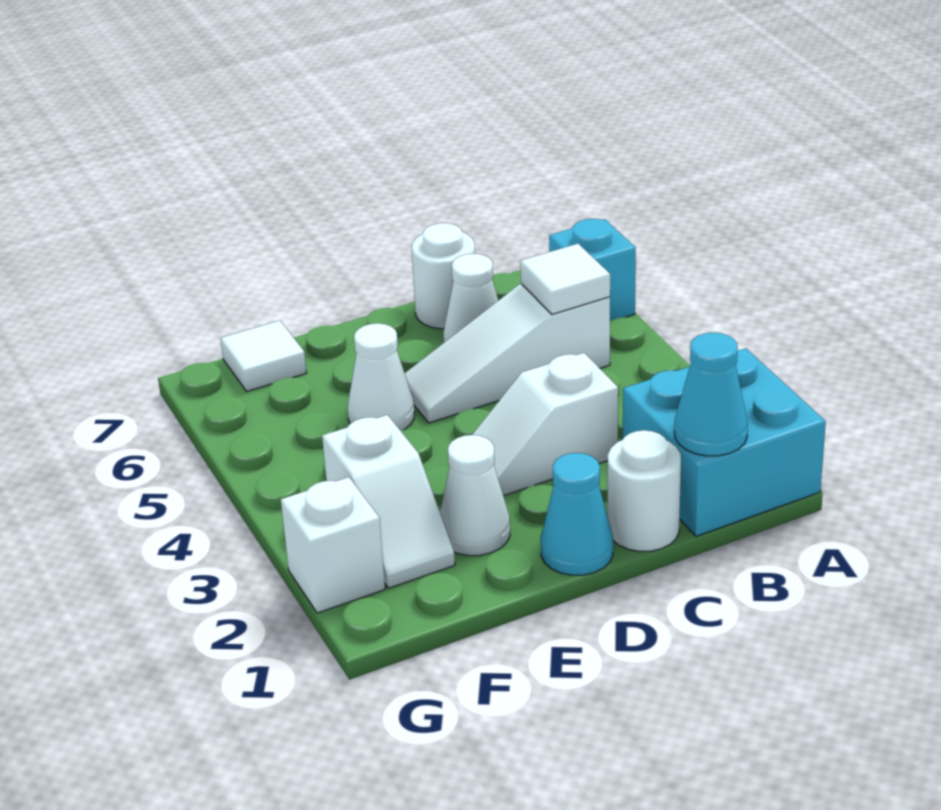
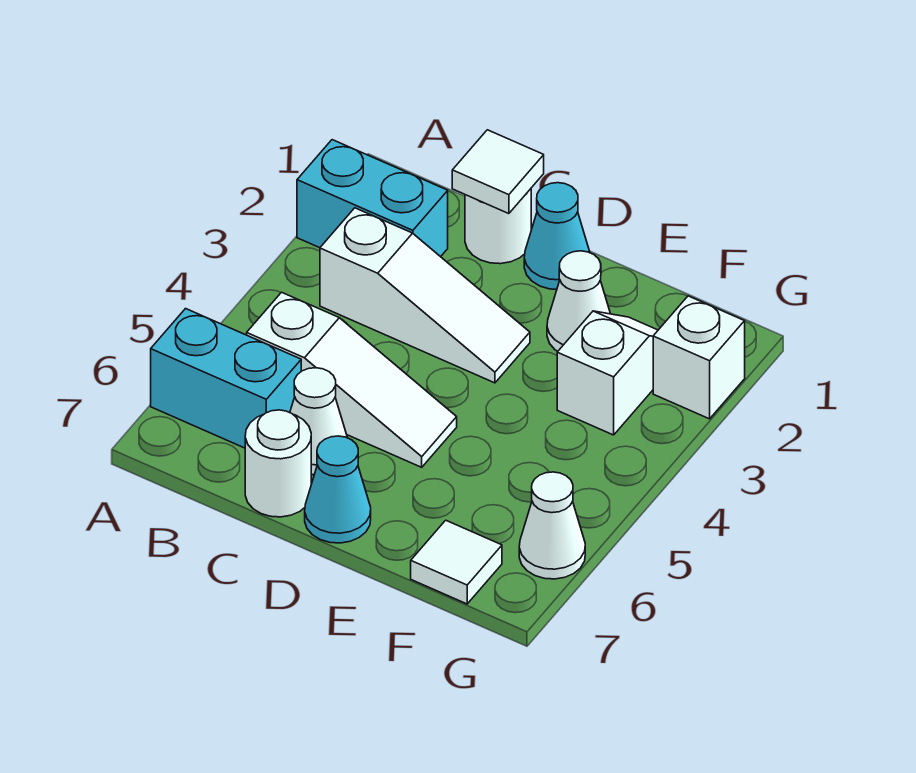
cyan 2x2 brick [623,348,826,536] -> cyan 1x2 brick [297,140,448,257]
cyan 1x1 brick [549,219,636,321] -> cyan 1x2 brick [151,309,301,448]
cyan 1x1 cone [674,333,748,456] -> cyan 1x1 cone moved to [305,436,371,543]
white 1x1 tile [520,244,610,314] -> white 1x1 tile moved to [452,130,544,214]
white 1x2 slope [473,353,618,496] -> white 1x3 slope [320,208,530,383]
white 1x1 cone [348,323,414,431] -> white 1x1 cone moved to [519,472,585,579]

